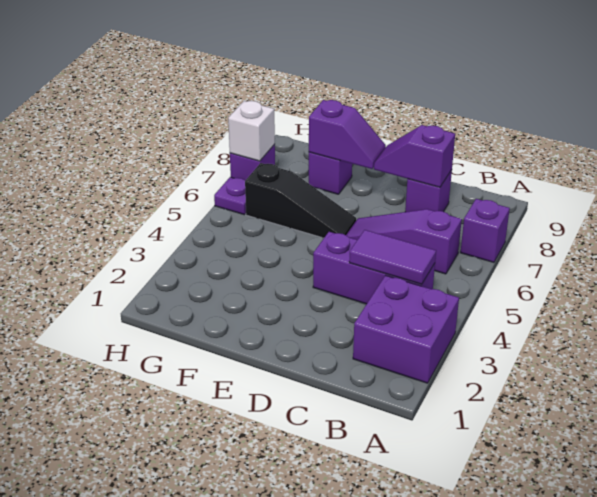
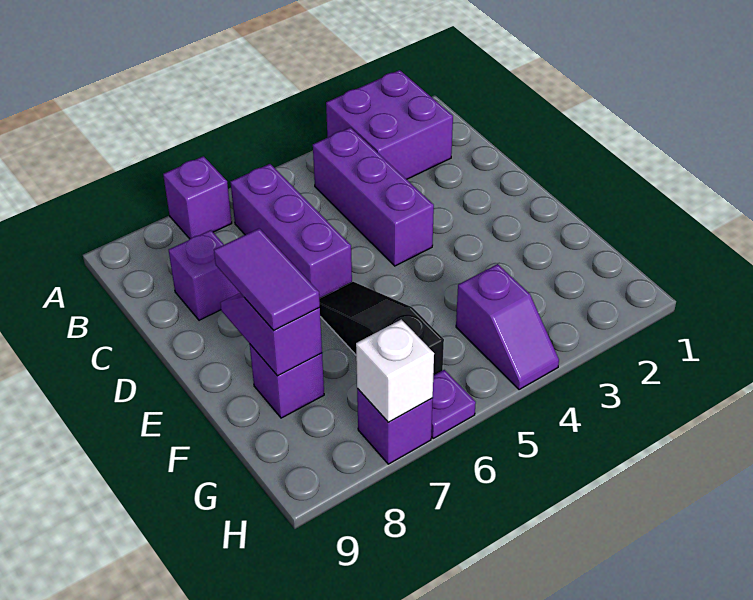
purple 1x2 tile [349,230,436,284] -> purple 1x2 tile moved to [214,228,320,330]
purple 1x3 slope [346,209,462,274] -> purple 1x3 brick [231,164,352,299]
purple 1x2 slope [374,125,455,187] -> purple 1x2 slope moved to [456,264,559,390]

